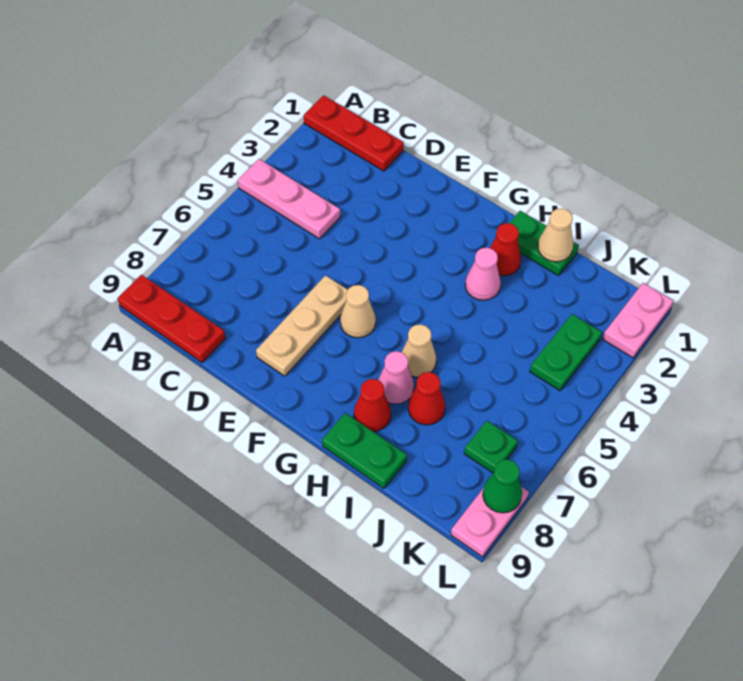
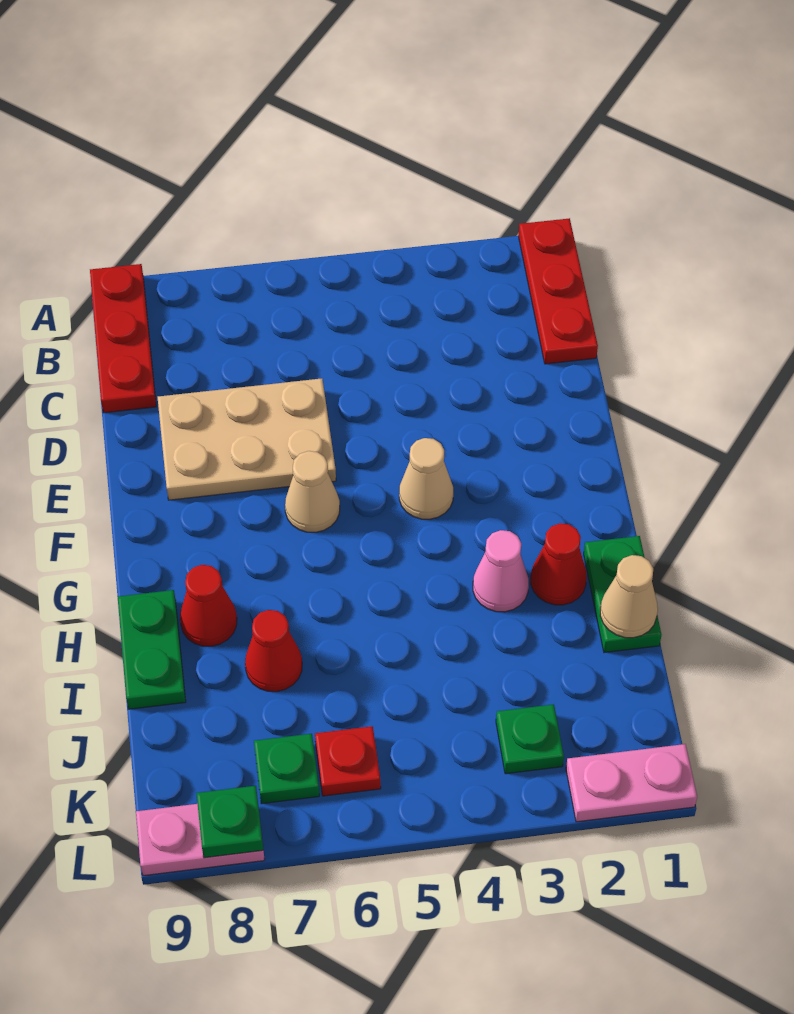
pink 1x3 plate [238,159,340,239] -> none
tan 1x3 plate [256,276,348,376] -> tan 2x3 plate [158,378,336,500]
tan 1x1 cone [401,324,436,377] -> tan 1x1 cone moved to [399,438,453,519]
pink 1x1 cone [378,351,414,404] -> none
green 1x2 plate [530,314,602,391] -> green 1x1 plate [496,704,564,774]
none -> red 1x1 plate [315,726,381,796]
green 1x1 cone [483,460,522,513] -> green 1x1 plate [197,786,263,858]

